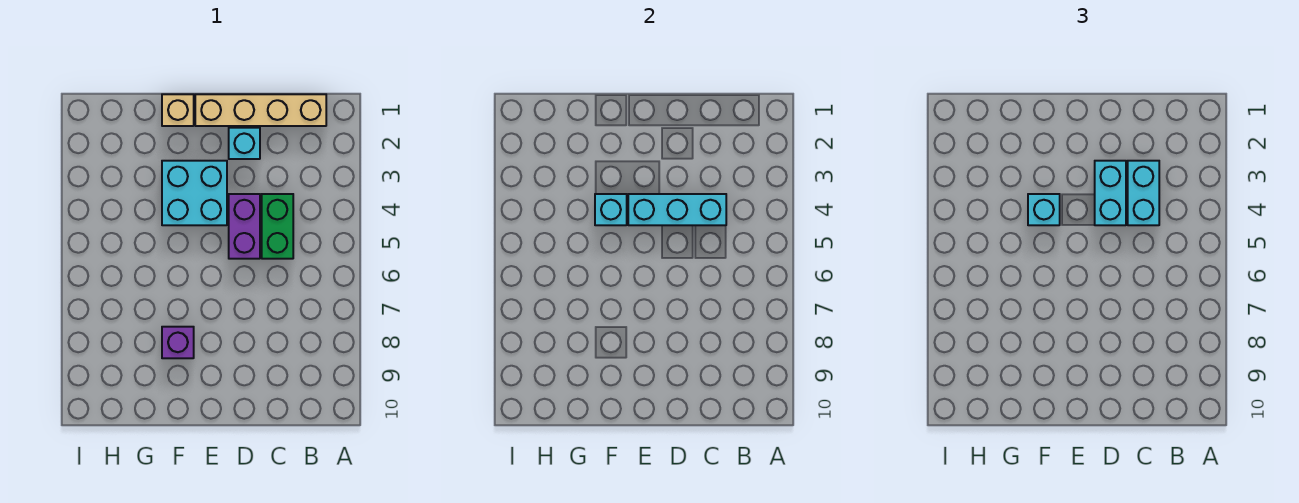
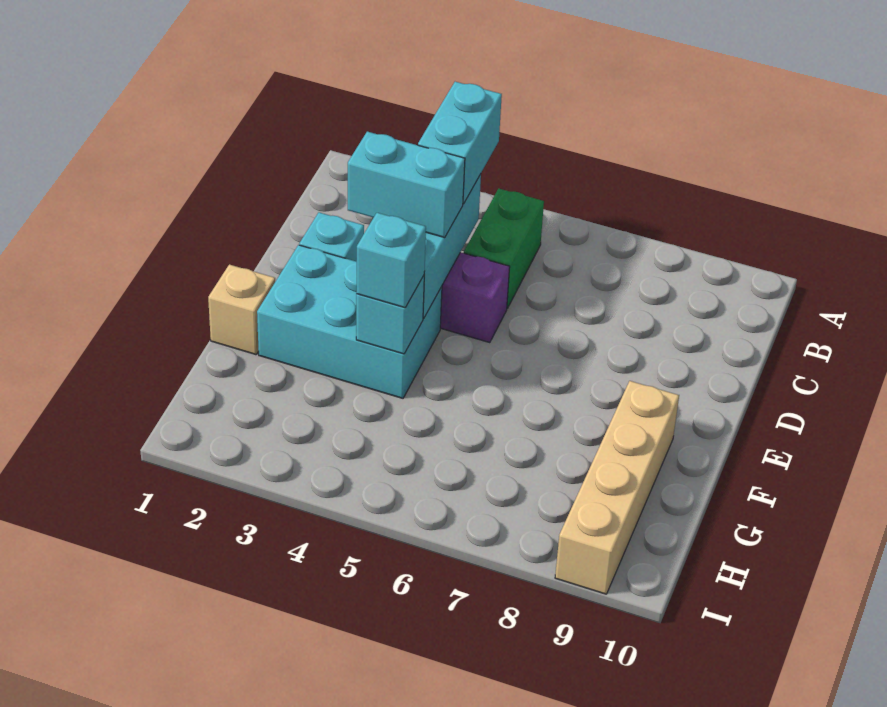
tan 1x4 brick [195,94,326,126] -> tan 1x4 brick moved to [555,381,679,594]
cyan 1x2 brick [1128,161,1159,225] -> cyan 1x2 brick turned to [418,82,502,204]
green 1x2 brick [262,194,293,259] -> green 1x2 brick turned to [464,189,544,308]
cyan 2x2 brick [162,161,227,225] -> cyan 2x3 brick [257,245,442,398]
purple 1x1 brick [162,327,194,358] -> none

